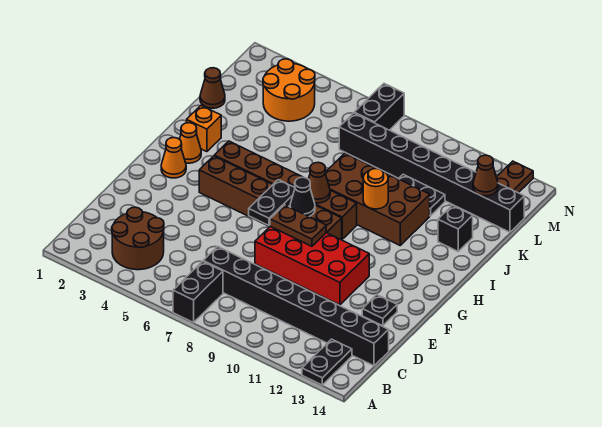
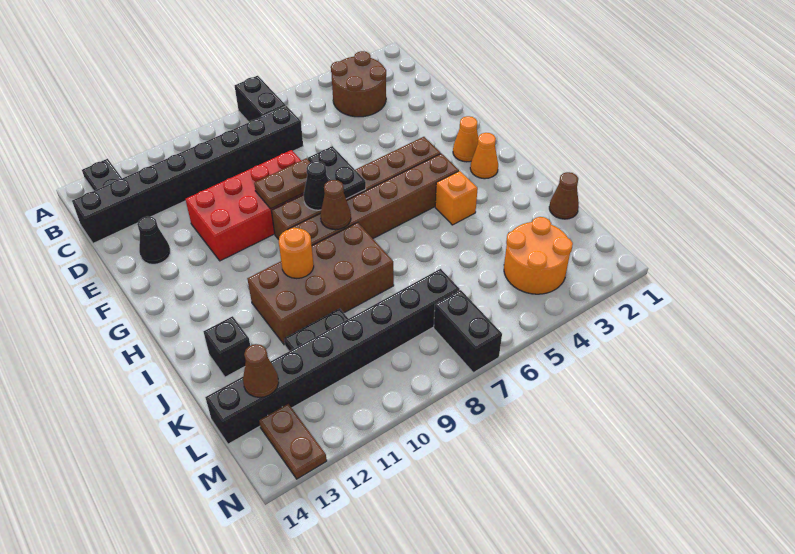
black 1x1 plate [362,295,397,326] -> black 1x1 cone [137,217,170,264]
orange 1x1 brick [187,106,221,152] -> orange 1x1 brick moved to [435,171,478,225]

